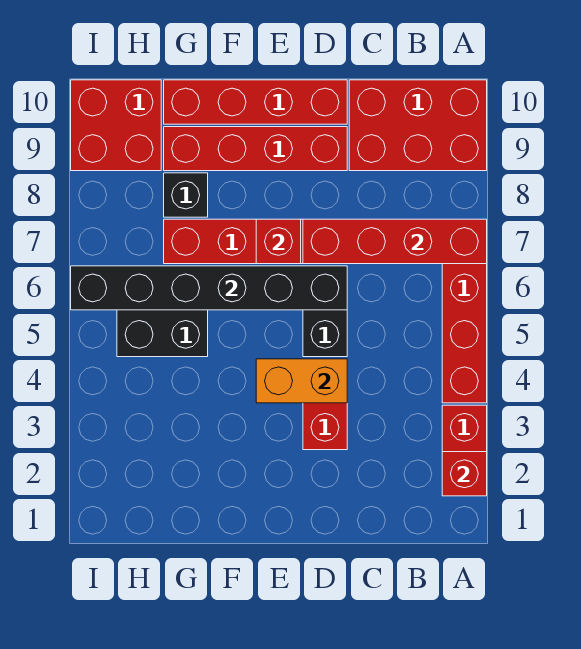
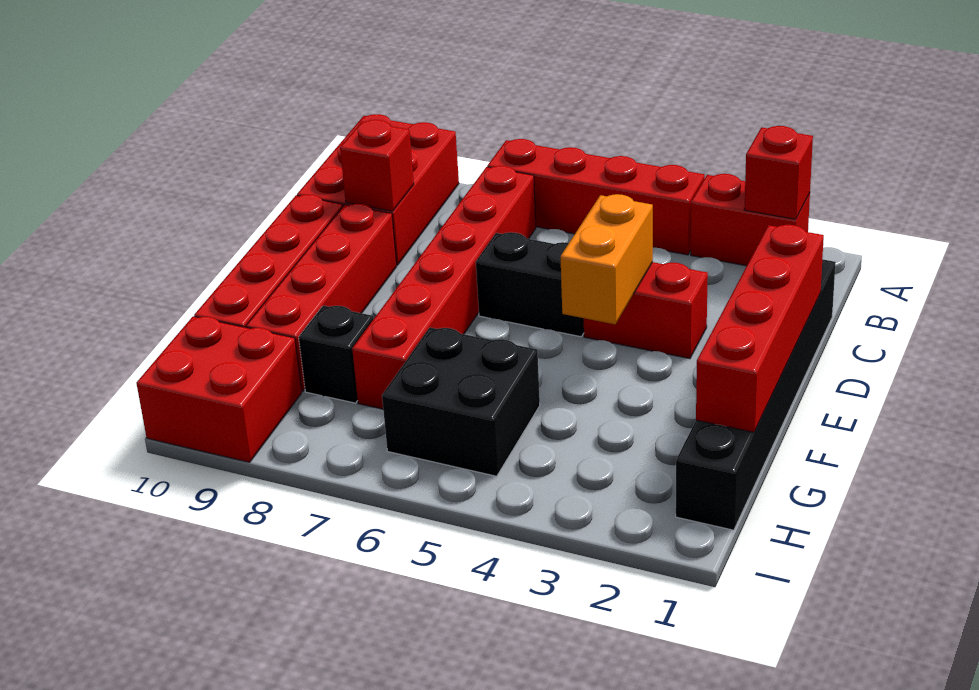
red 1x4 brick [303,219,487,264] -> red 1x4 brick moved to [696,225,824,432]
black 1x6 brick [71,266,347,310] -> black 1x6 brick moved to [676,259,836,530]
red 1x1 brick [256,219,301,264] -> red 1x1 brick moved to [340,120,414,211]

